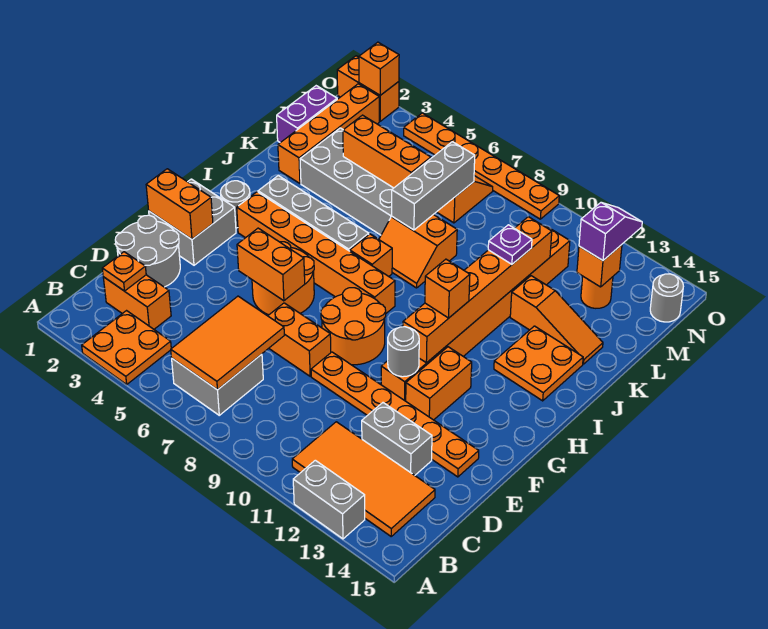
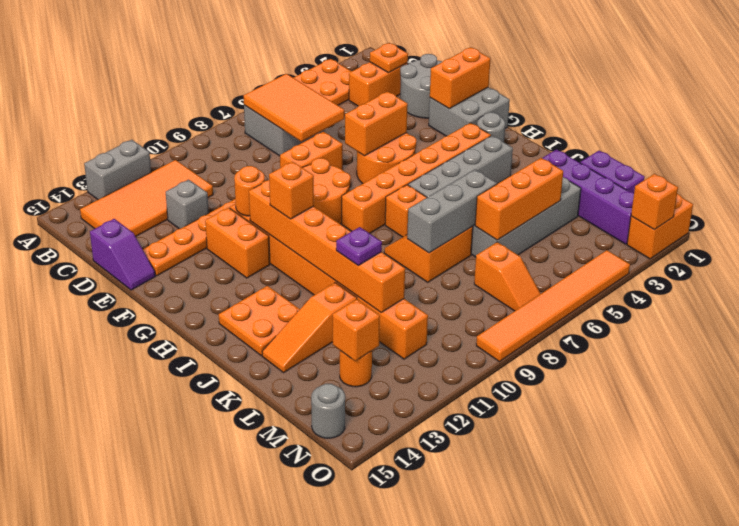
grey 1x2 brick [362,403,432,475] -> grey 1x1 brick [166,180,209,229]
grey 1x1 round brick [388,327,419,377] -> orange 1x1 round brick [234,166,265,216]
orange 1x4 brick [278,84,379,183] -> purple 1x4 brick [543,149,634,244]
grey 1x3 brick [392,142,475,230] -> grey 1x3 brick turned to [407,170,497,253]
purple 1x2 slope [579,203,642,260] -> purple 1x2 slope moved to [90,219,155,290]
orange 1x6 plate [404,113,559,219] -> orange 1x6 tile [476,250,630,362]

